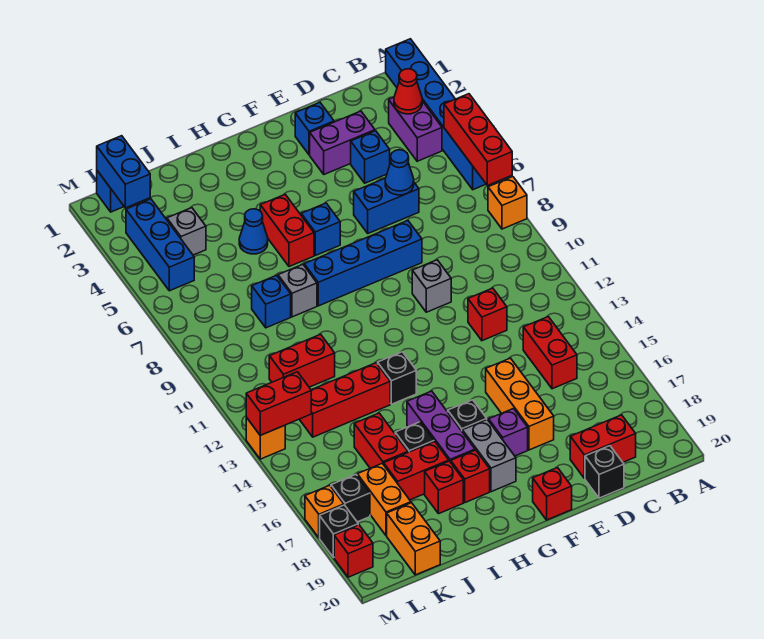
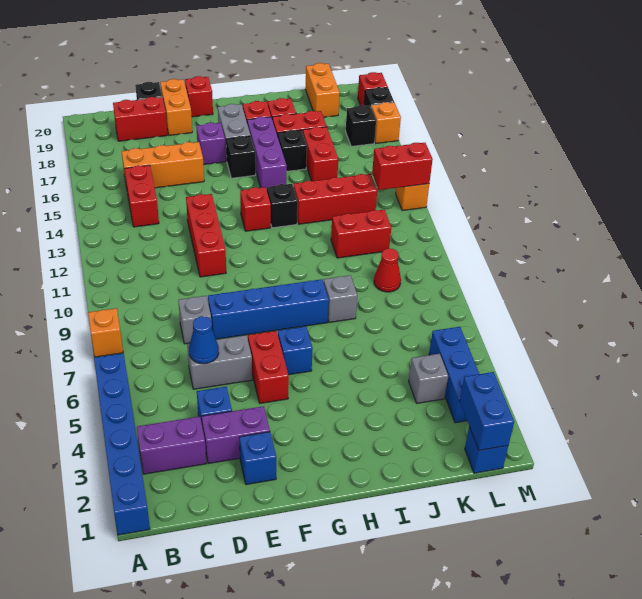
red 1x3 brick [444,94,512,186] -> red 1x3 brick moved to [186,194,226,277]
purple 1x2 brick [389,97,442,161] -> purple 1x2 brick turned to [137,416,206,474]
red 1x1 cone [394,69,422,114] -> red 1x1 cone moved to [374,248,401,292]
blue 1x2 brick [354,179,419,233] -> grey 1x2 brick [187,335,252,389]
red 1x1 brick [468,288,507,341] -> red 1x1 brick moved to [240,187,271,231]
grey 1x1 brick [412,260,451,312] -> grey 1x1 brick moved to [178,296,211,344]
orange 1x3 brick [486,358,554,450] -> orange 1x3 brick turned to [122,142,204,188]
red 1x2 brick [260,195,314,267] -> red 1x2 brick moved to [248,331,289,403]
blue 1x1 cone [239,209,268,254] -> none
blue 1x1 brick [252,275,291,328] -> none
orange 1x2 brick [357,464,411,536] -> orange 1x2 brick moved to [160,79,192,135]

